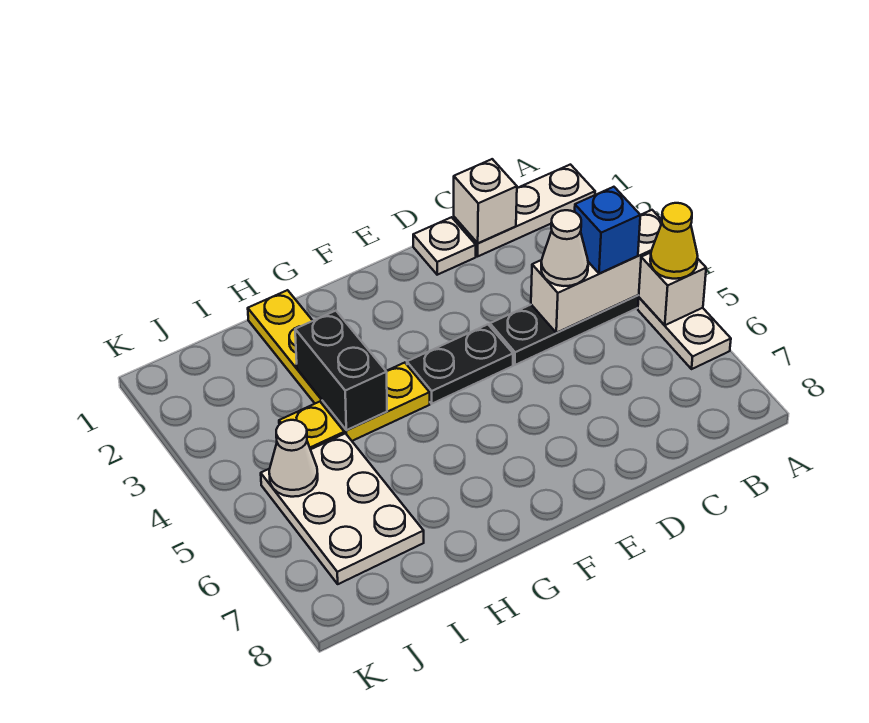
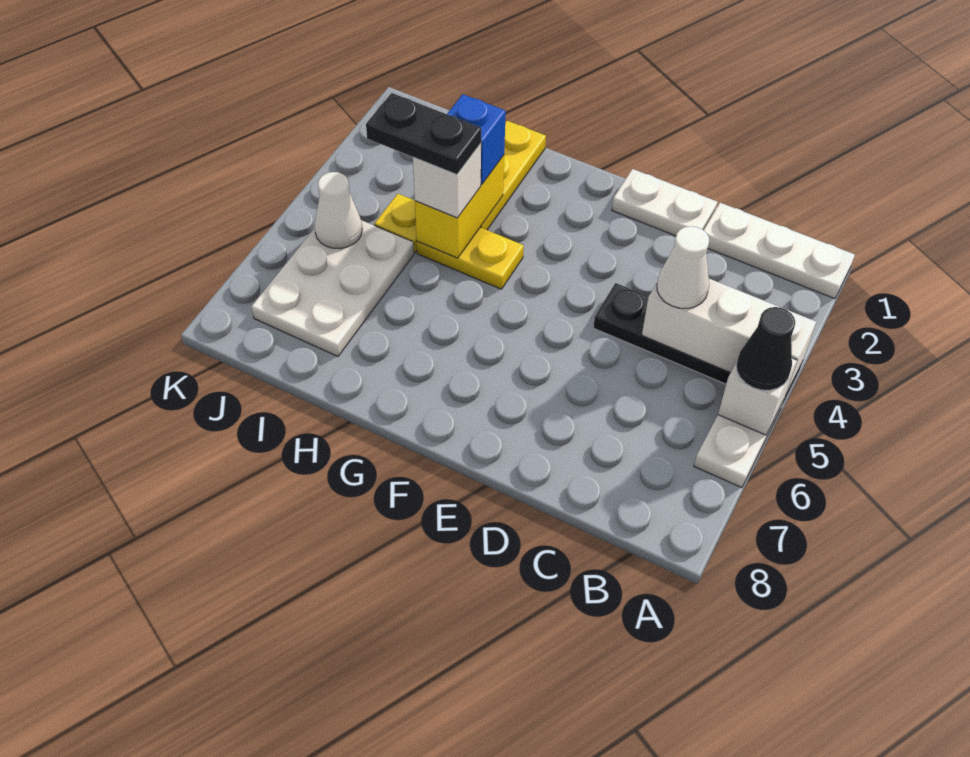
yellow 1x1 cone [650,203,698,279] -> black 1x1 cone [736,307,795,390]
blue 1x1 brick [575,187,640,274] -> blue 1x1 brick moved to [447,94,506,185]
white 1x1 brick [454,159,517,243] -> white 1x1 brick moved to [413,144,481,218]
white 1x1 plate [413,217,476,275] -> white 1x2 plate [612,169,717,236]
black 1x2 plate [407,324,513,404] -> black 1x2 plate moved to [366,93,481,174]
black 1x2 brick [295,311,387,430] -> yellow 1x2 brick [415,155,504,258]

